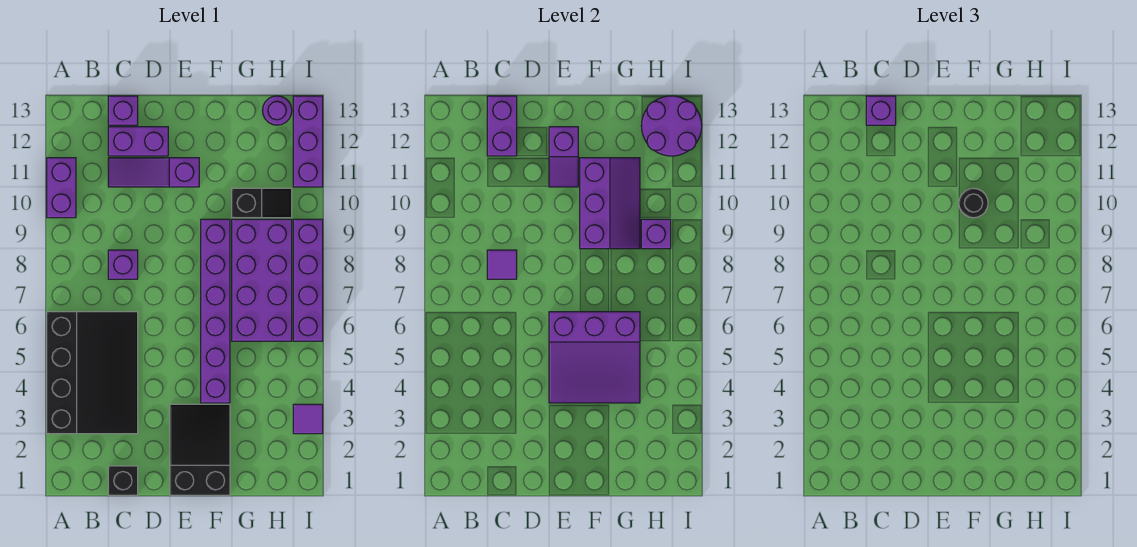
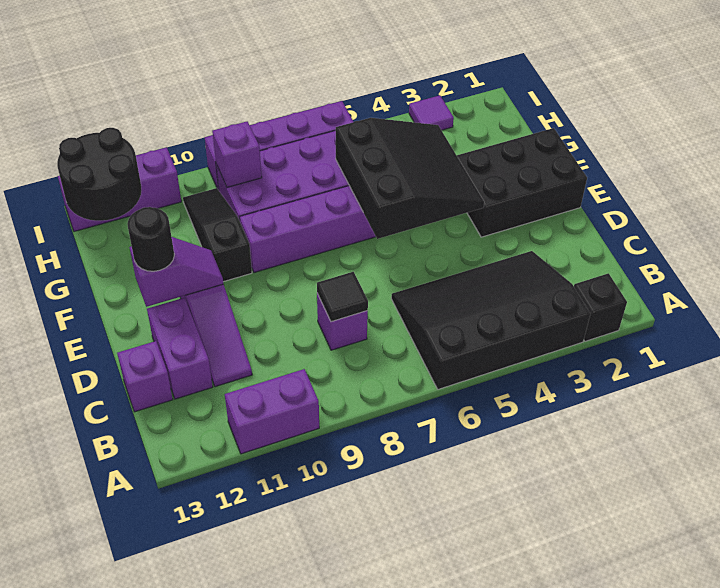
black 1x1 brick [108,466,138,495] -> black 1x1 brick moved to [574,273,627,341]
purple 1x1 tile [487,250,517,279] -> black 1x1 tile [317,272,368,322]
purple 1x2 brick [487,96,517,156] -> none
purple 1x1 brick [866,96,896,125] -> none
black 2x3 slope [170,404,230,495] -> black 2x3 brick [457,128,587,237]
purple 3x3 slope [549,312,640,403] -> black 3x3 slope [336,118,484,239]
purple 2x3 slope [580,158,640,249] -> none
black 1x1 round brick [959,188,988,218] -> black 1x1 round brick moved to [127,207,174,271]
black 1x2 slope [232,188,292,218] -> black 1x3 slope [183,188,252,282]
purple 2x2 round brick [641,96,702,156] -> black 2x2 round brick [57,128,142,221]
purple 1x1 round brick [263,96,292,125] -> none

